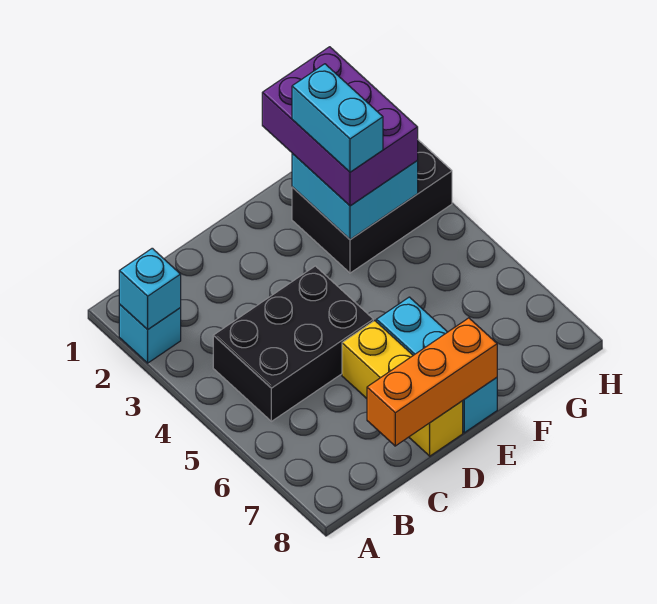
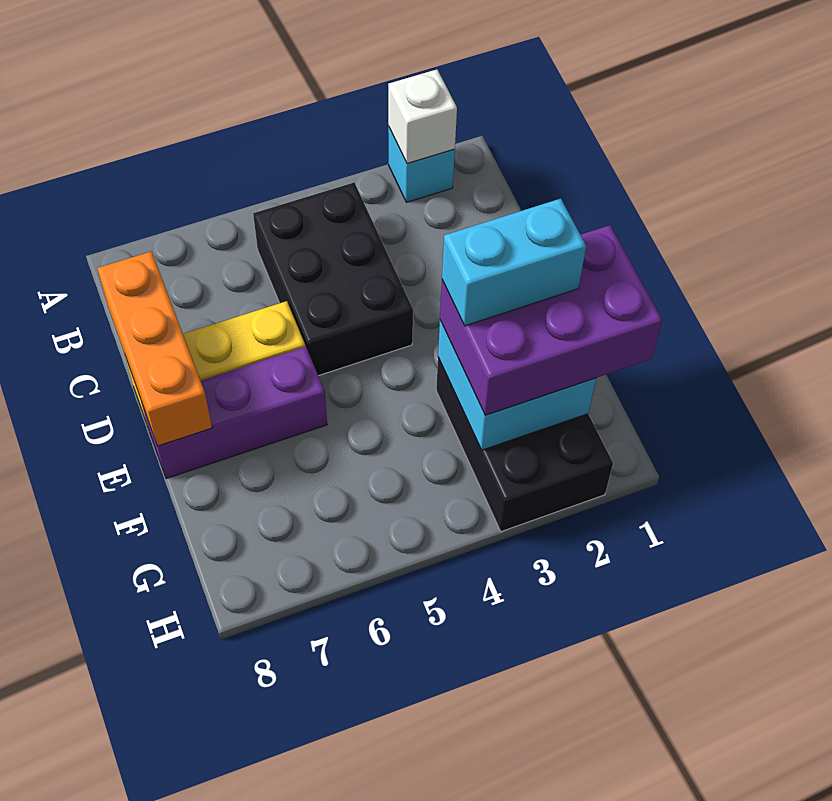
cyan 1x1 brick [119,248,181,330] -> white 1x1 brick [388,69,457,163]
cyan 1x3 brick [376,297,497,433] -> purple 1x3 brick [142,347,327,479]

